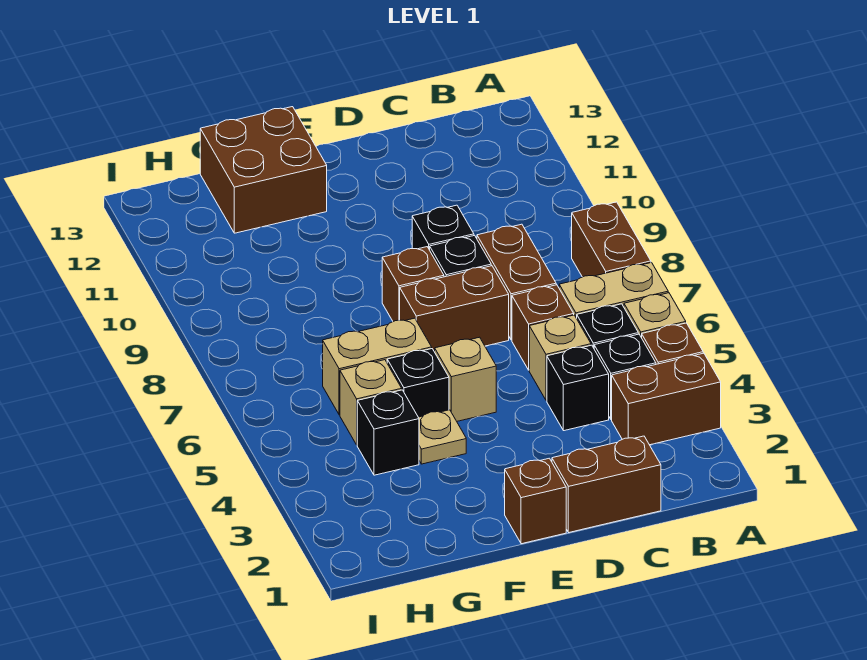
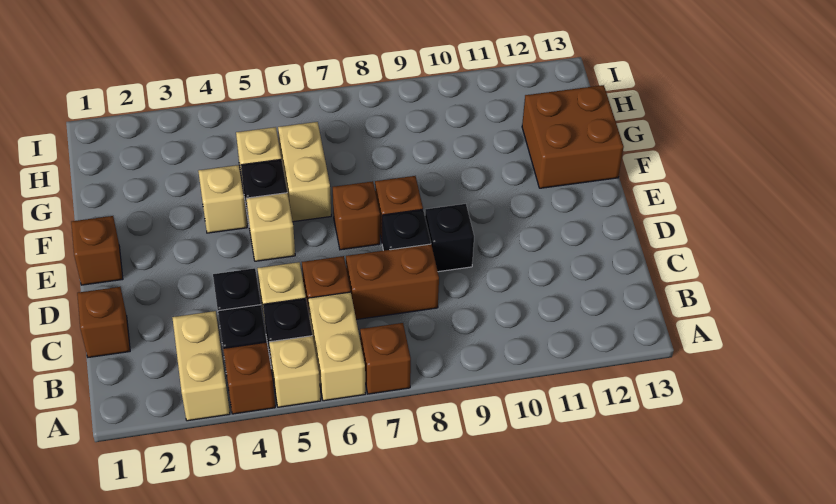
brown 1x2 brick [612,353,721,445] -> tan 1x2 brick [172,311,230,421]
brown 1x2 brick [572,202,651,277] -> brown 1x1 brick [360,323,411,394]
brown 1x2 brick [552,436,661,532] -> brown 1x1 brick [77,287,130,357]
brown 1x2 brick [400,266,509,352] -> brown 1x1 brick [333,181,380,250]
tan 1x1 plate [418,410,466,464] -> tan 1x1 brick [198,165,247,233]
black 1x1 brick [357,390,419,475] -> none

